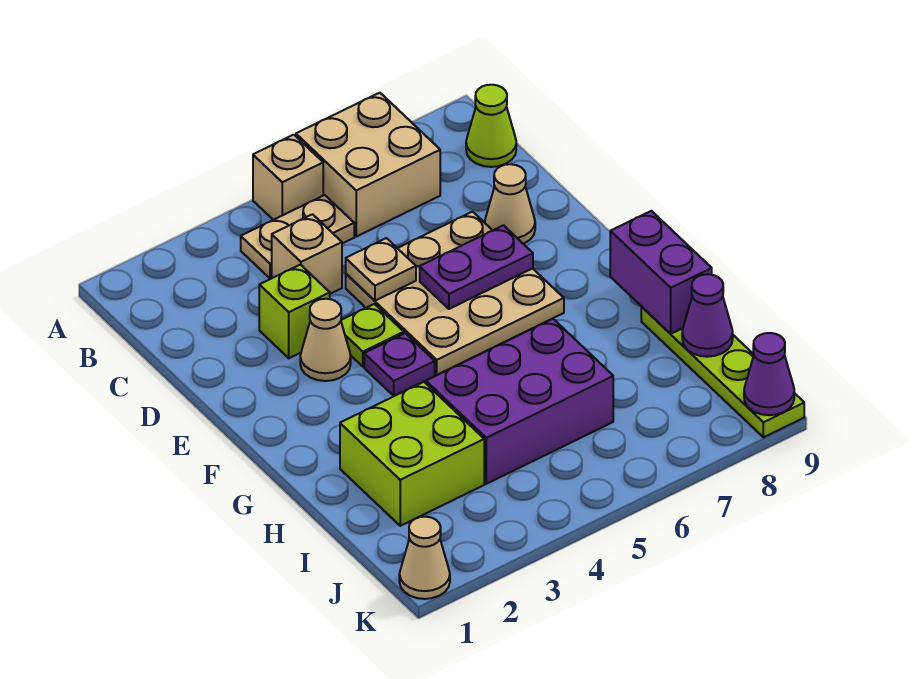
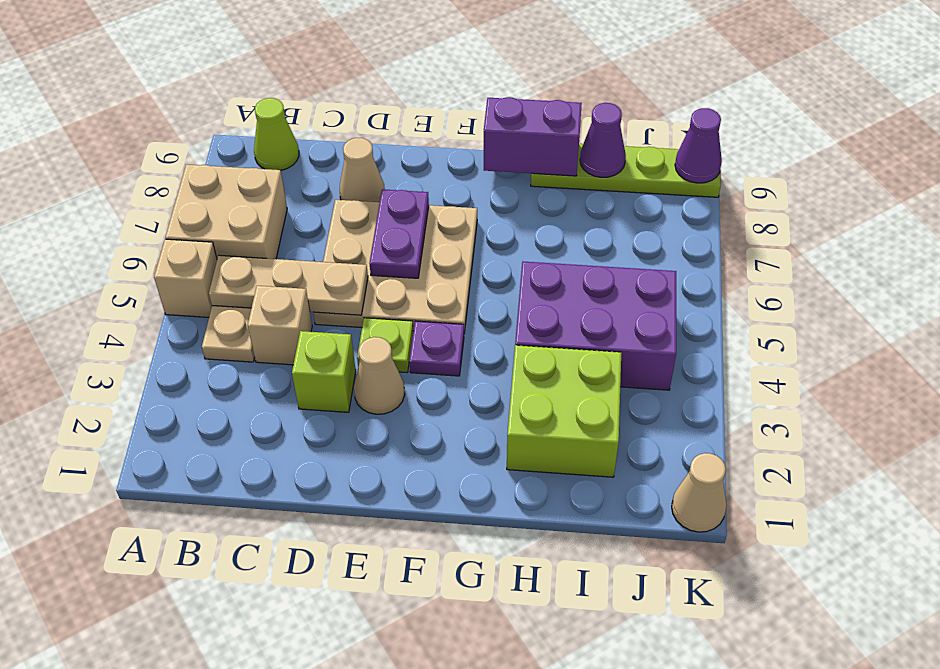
tan 1x1 plate [346,238,416,301] -> tan 1x3 plate [209,255,368,315]
purple 2x3 brick [426,319,613,484] -> purple 2x3 brick turned to [515,262,676,390]

